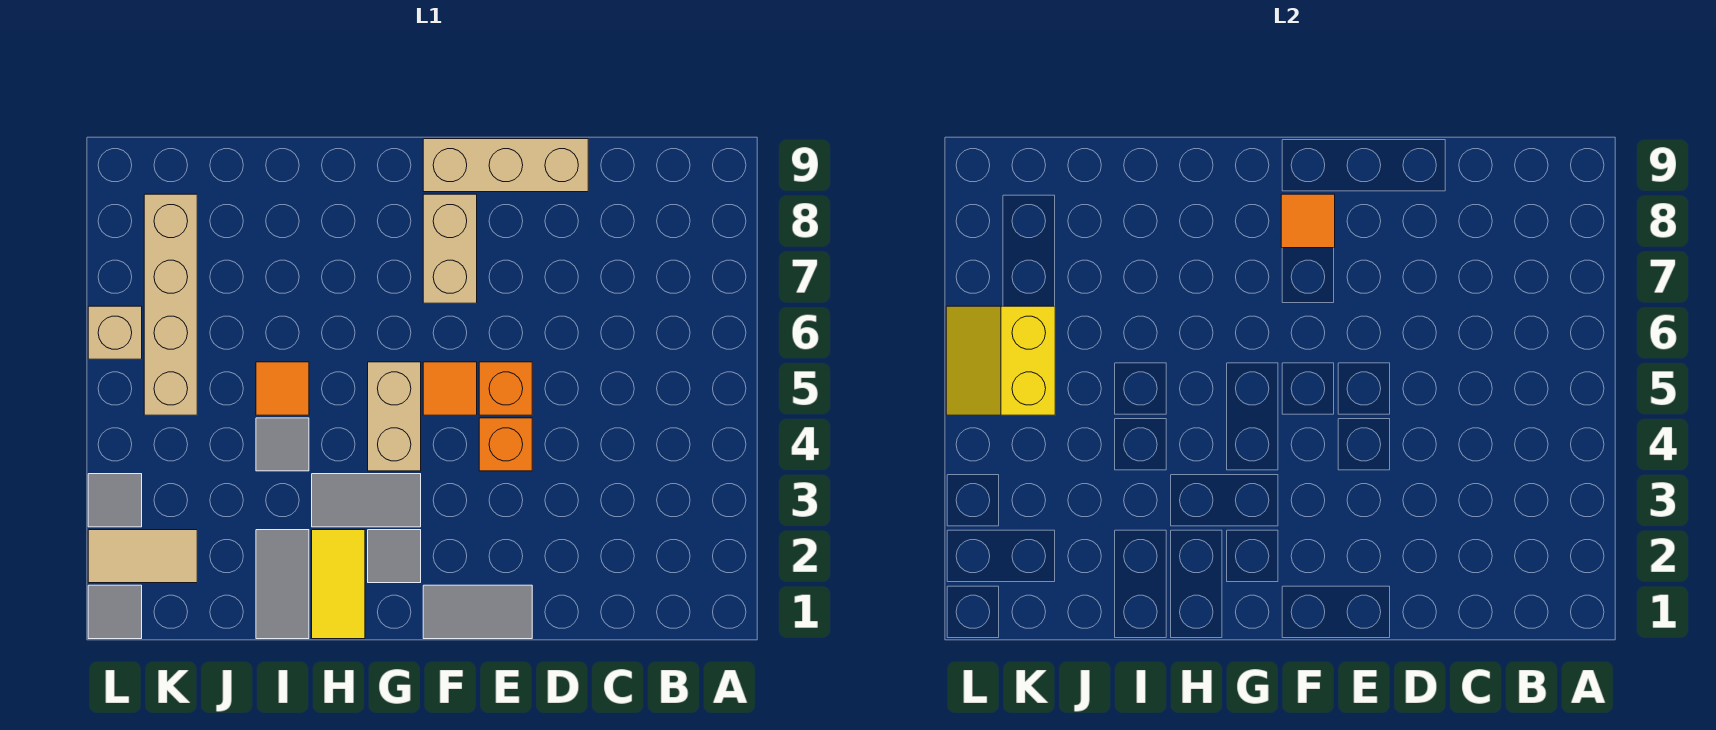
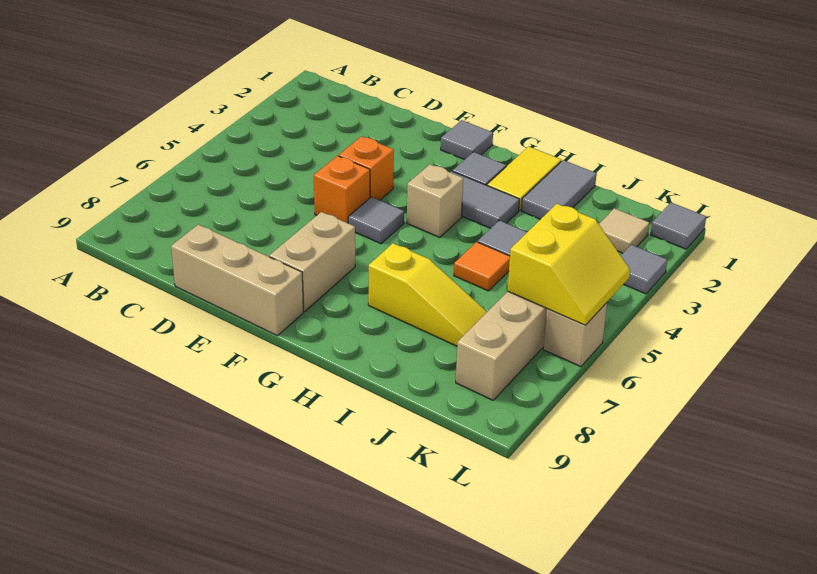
grey 1x2 tile [423,585,532,639] -> grey 1x1 tile [441,120,493,160]
orange 1x1 tile [423,362,477,415] -> grey 1x1 tile [348,197,404,244]
orange 1x1 tile [1281,194,1335,248] -> none
tan 1x2 brick [368,362,421,471] -> tan 1x1 brick [407,164,463,237]
none -> yellow 1x3 slope [368,243,487,346]
tan 1x2 tile [88,530,197,583] -> tan 1x1 tile [599,208,649,253]

